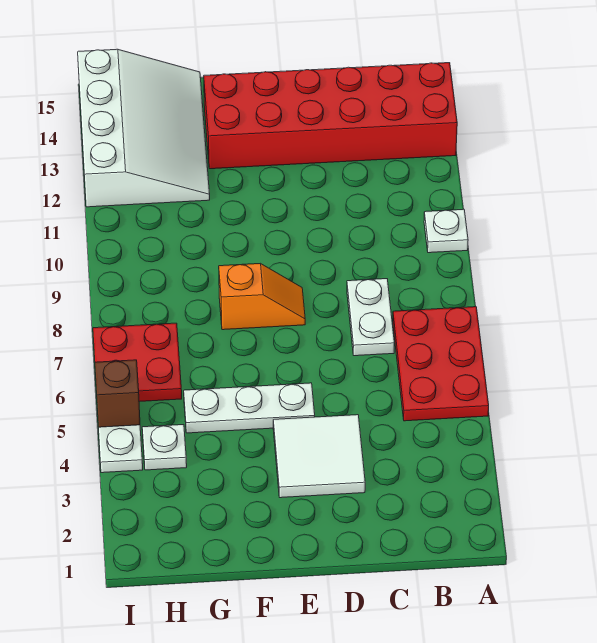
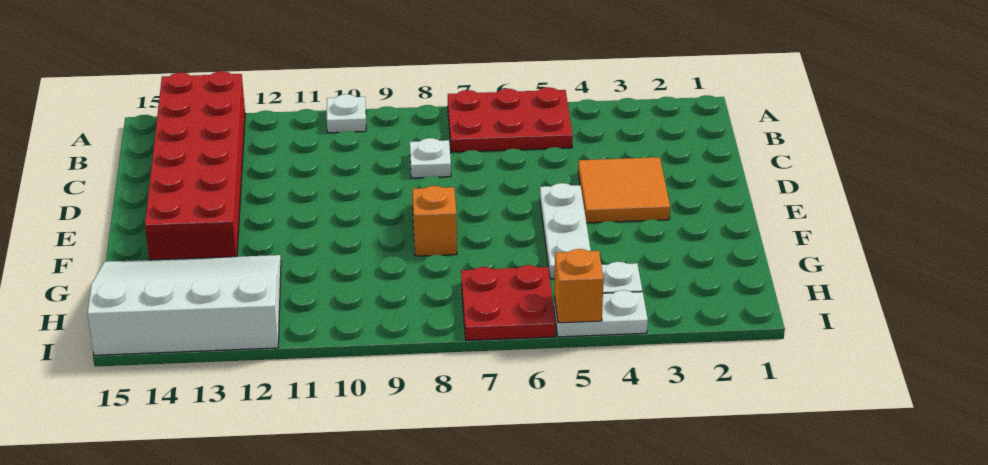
white 1x2 plate [347,279,394,356] -> white 1x1 plate [410,138,451,178]
white 2x2 tile [273,415,365,498] -> orange 2x2 tile [578,157,670,223]
brown 1x1 brick [95,360,140,427] -> orange 1x1 brick [554,249,604,323]

